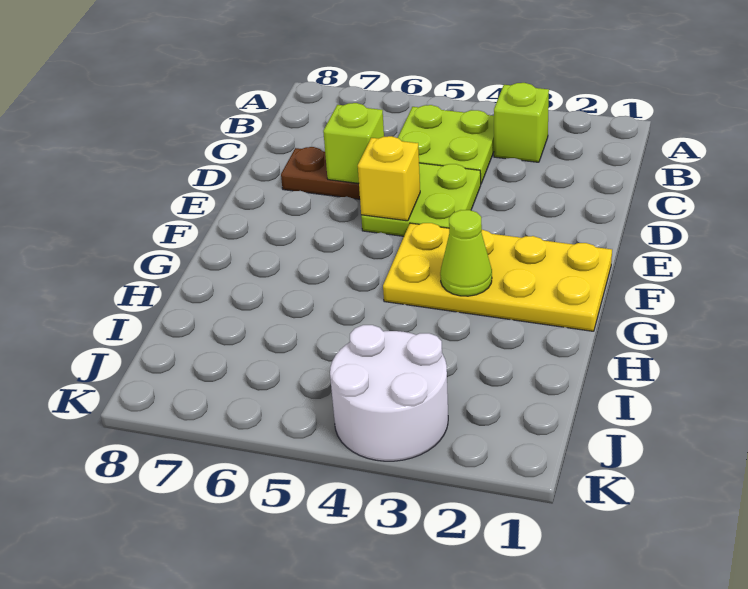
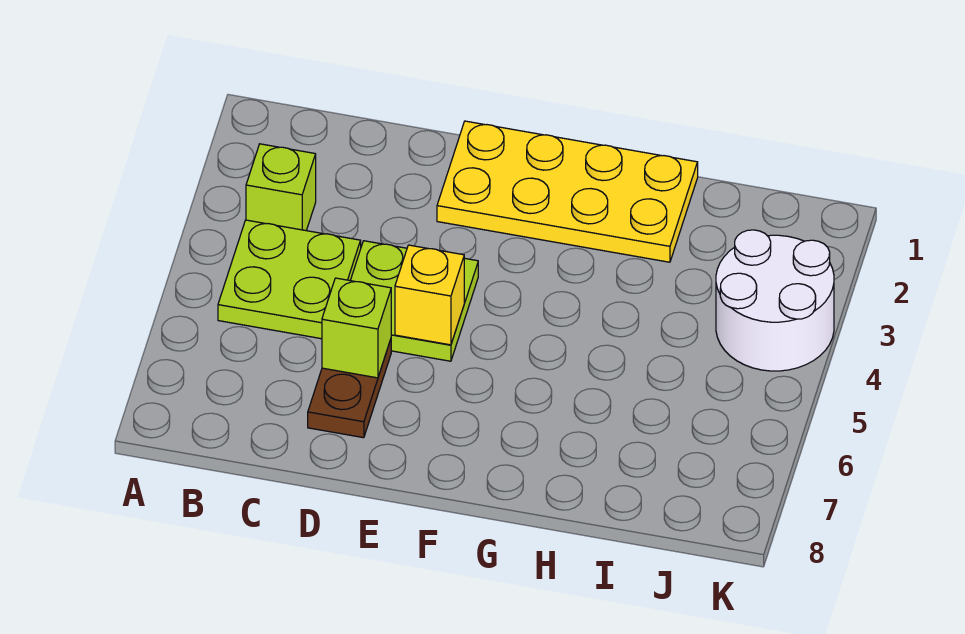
yellow 2x4 plate [383,223,612,331] -> yellow 2x4 plate turned to [437,121,698,262]
lime 1x1 cone [440,210,492,296] -> none

